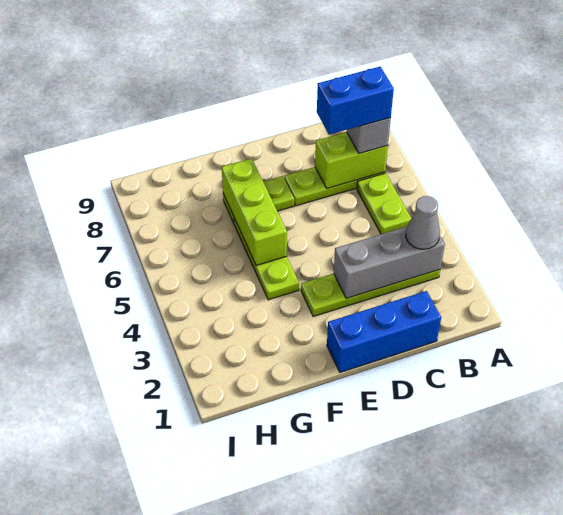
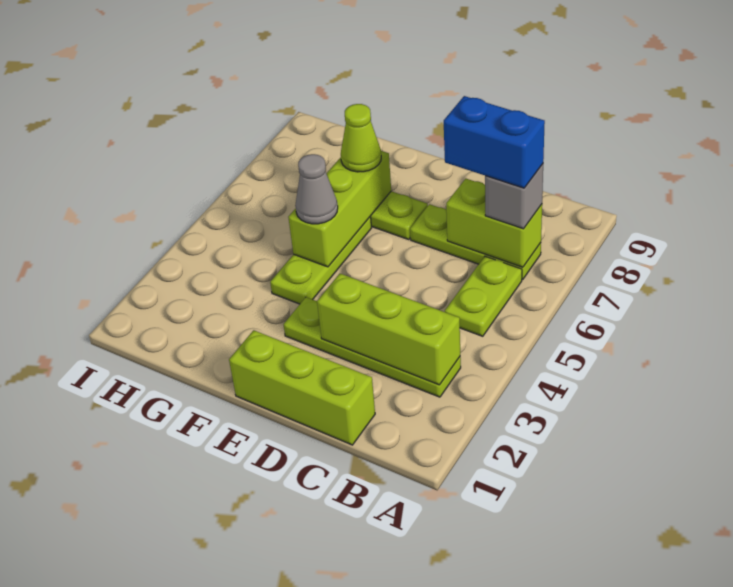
grey 1x3 brick [334,227,445,298] -> lime 1x3 brick [317,274,460,385]
grey 1x1 cone [406,196,440,249] -> grey 1x1 cone moved to [295,154,338,224]
blue 1x3 brick [327,291,441,372] -> lime 1x3 brick [229,330,375,445]
none -> lime 1x1 cone [341,104,381,172]

